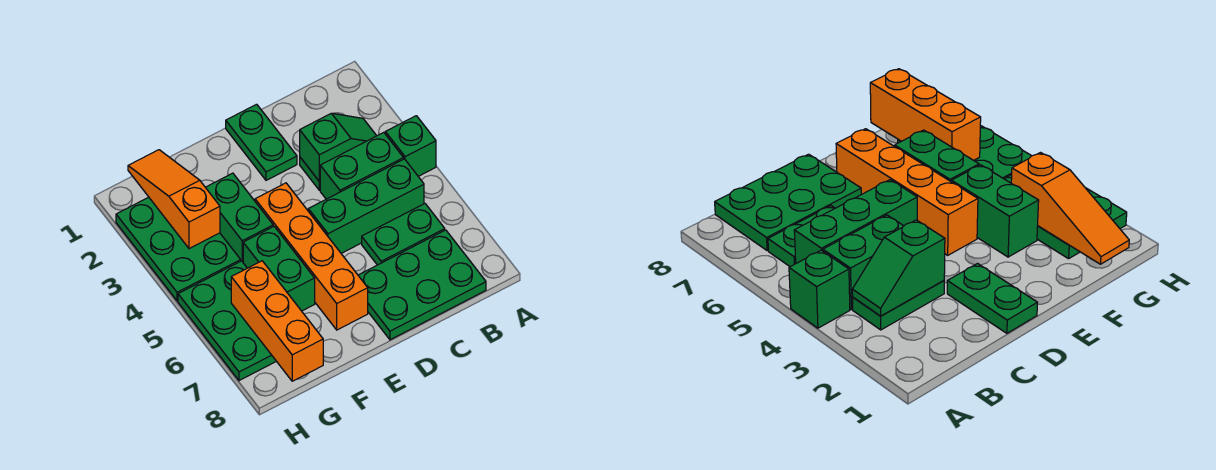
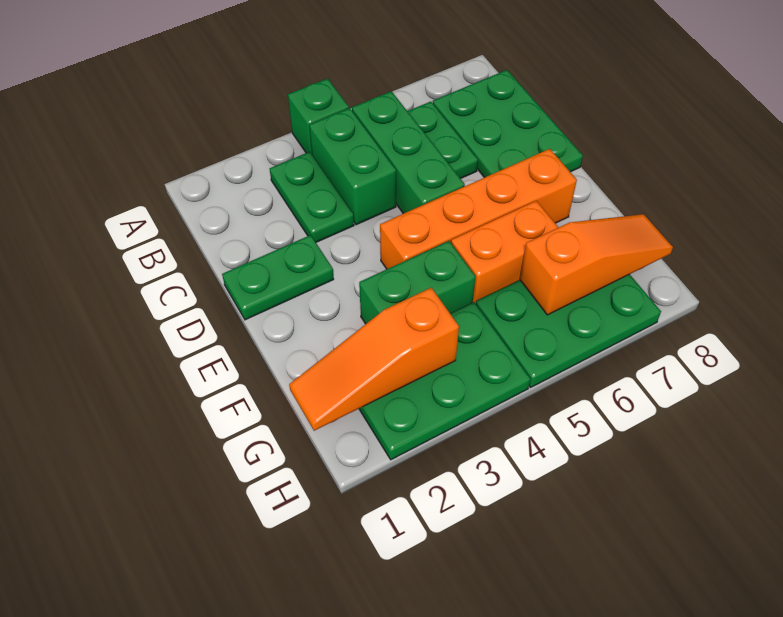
green 1x2 slope [300,113,376,181] -> none
green 1x2 brick [243,226,315,311] -> orange 1x2 brick [451,201,558,304]
orange 1x3 brick [231,261,323,381] -> orange 1x3 slope [520,214,673,315]

